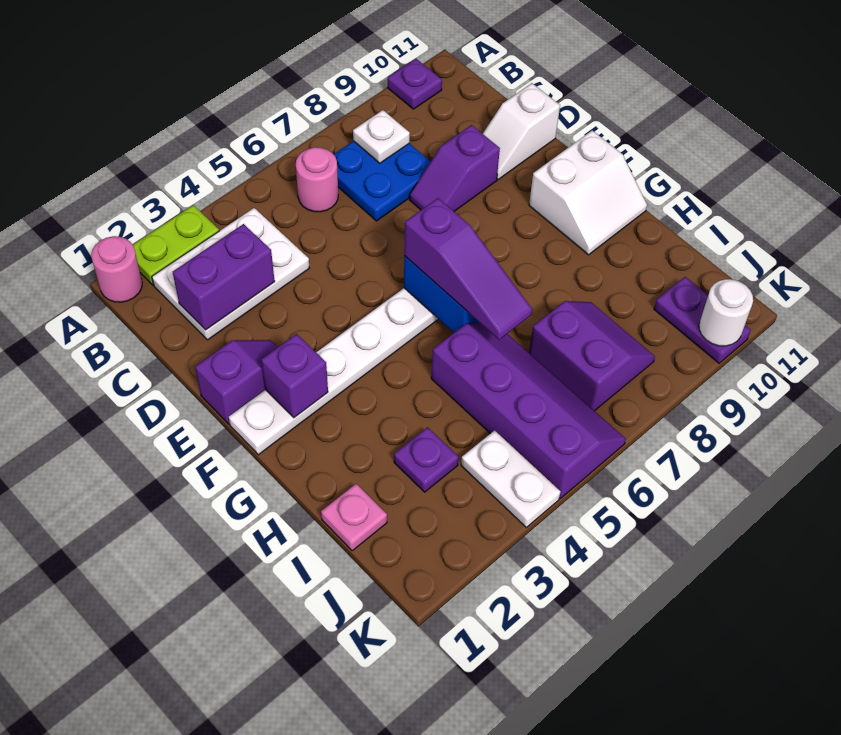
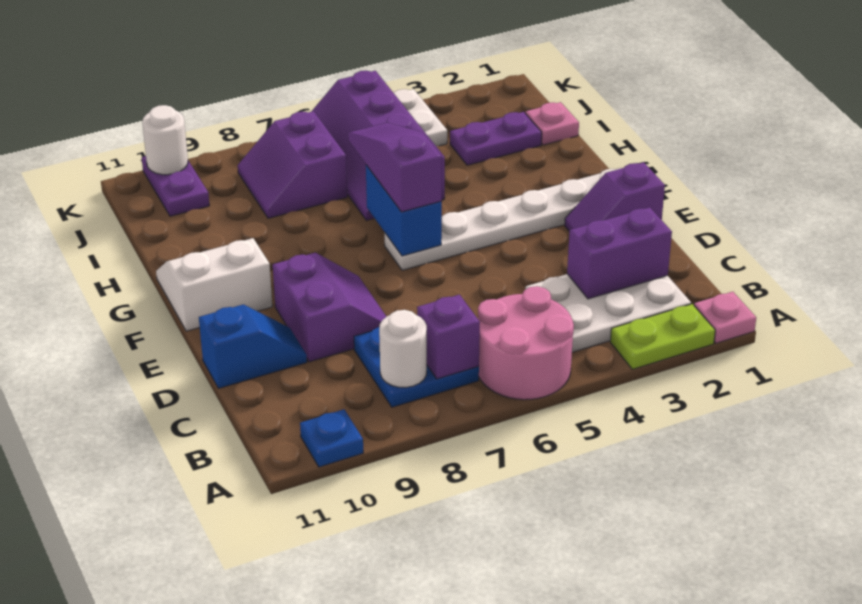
pink 1x1 round brick [91,236,142,302] -> pink 1x1 plate [694,292,756,343]
purple 1x1 plate [388,59,442,109] -> blue 1x1 plate [300,409,363,467]
pink 1x1 round brick [296,147,338,212] -> pink 2x2 round brick [478,286,574,400]
white 1x1 plate [353,110,410,163] -> white 1x1 round brick [379,310,427,388]
purple 1x2 slope [409,125,500,211] -> purple 2x2 slope [273,253,386,362]
white 1x2 slope [483,83,560,180] -> blue 1x2 slope [199,304,307,388]
purple 1x1 brick [261,334,328,418] -> purple 1x1 brick moved to [417,295,480,379]
purple 1x1 plate [394,427,459,492] -> purple 1x2 plate [450,112,542,165]

